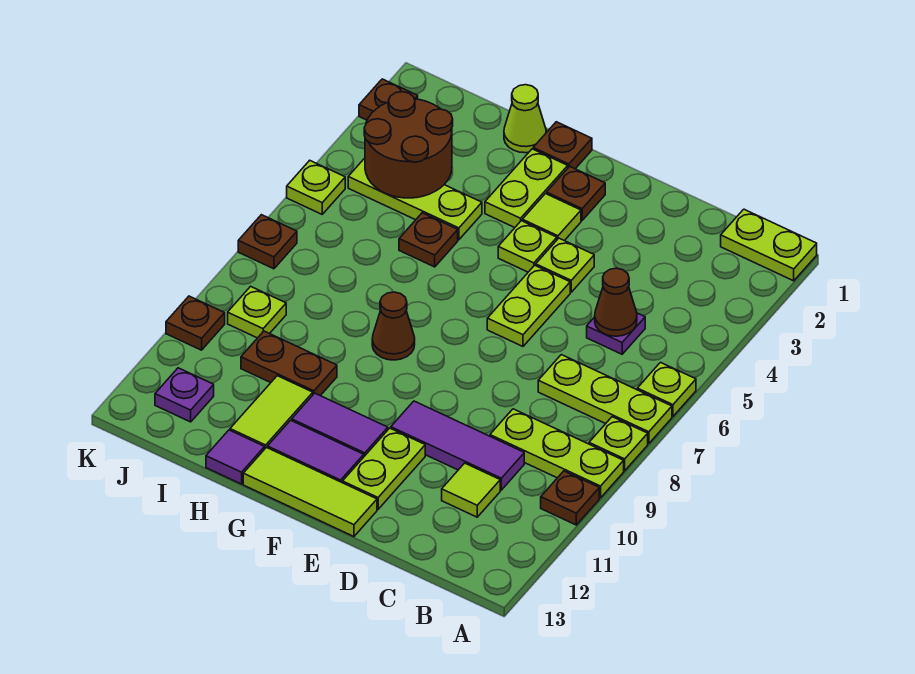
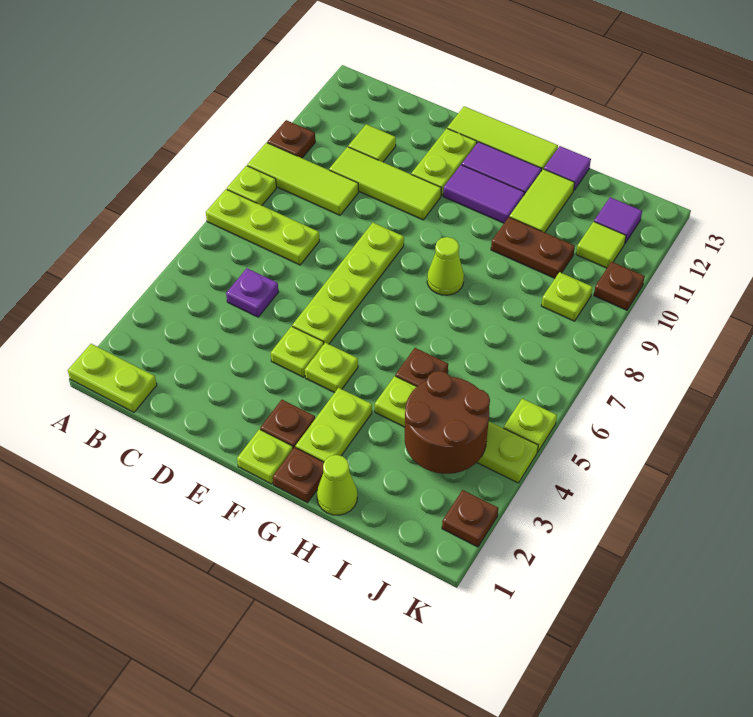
lime 1x1 plate [637,363,696,416] -> lime 1x1 plate moved to [237,429,293,484]
lime 1x3 plate [490,409,624,498] -> lime 1x3 tile [247,143,358,215]
brown 1x1 cone [595,268,637,336] -> none
purple 1x3 tile [391,401,524,490] -> lime 1x3 tile [329,147,441,220]
lime 1x2 plate [487,265,570,346] -> lime 1x4 plate [292,223,404,344]
lime 1x1 tile [522,194,581,241] -> lime 1x1 tile moved to [576,222,626,268]
brown 1x1 cone [372,292,415,360] -> lime 1x1 cone [427,237,464,295]
lime 1x3 plate [348,158,482,240] -> lime 1x4 plate [375,376,538,483]
purple 1x1 plate [155,368,214,422] -> purple 1x1 tile [594,197,642,243]
brown 1x1 plate [238,215,297,269] -> none

